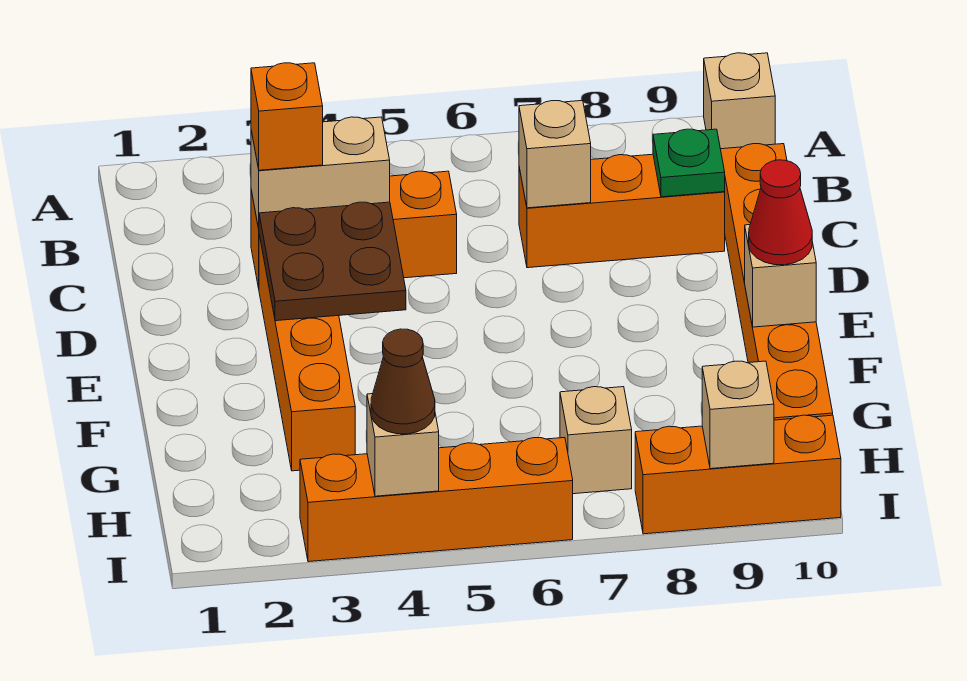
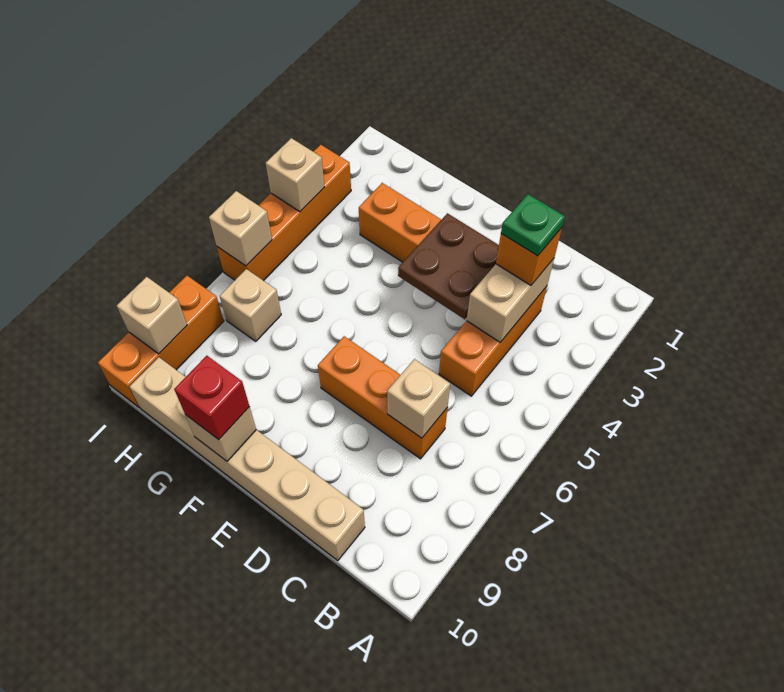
tan 1x1 brick [704,53,775,149] -> tan 1x1 brick moved to [209,191,272,266]
orange 1x3 brick [519,154,725,268] -> orange 1x3 brick turned to [318,336,448,459]
green 1x1 plate [653,129,725,197] -> green 1x1 plate moved to [501,194,565,256]
orange 1x6 brick [721,144,833,420] -> tan 1x6 brick [129,357,365,561]
red 1x1 cone [749,160,812,265] -> red 1x1 brick [174,356,250,440]
brown 1x1 cone [371,329,435,434] -> none

